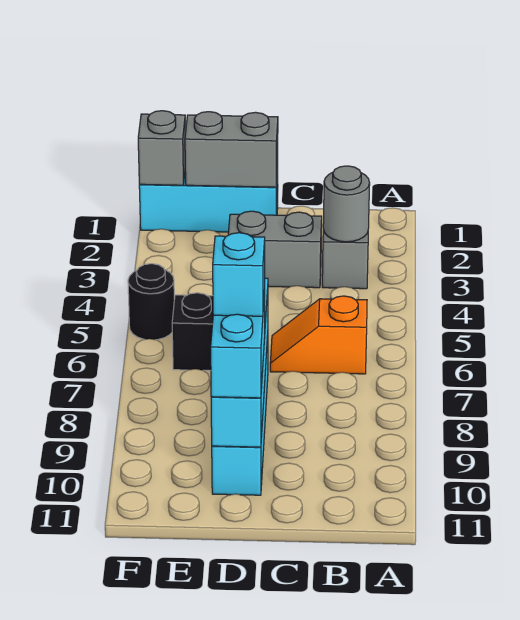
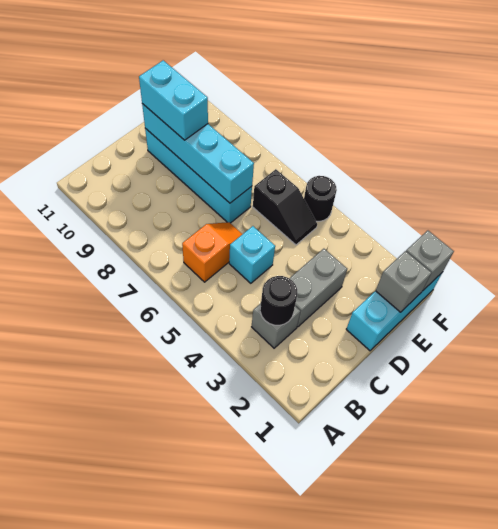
grey 1x1 round brick [323,166,370,242] -> black 1x1 round brick [260,276,297,325]
grey 1x2 brick [185,112,278,187] -> grey 1x1 brick [376,251,431,312]
cyan 1x1 brick [213,233,265,316] -> cyan 1x1 brick moved to [229,226,275,283]

